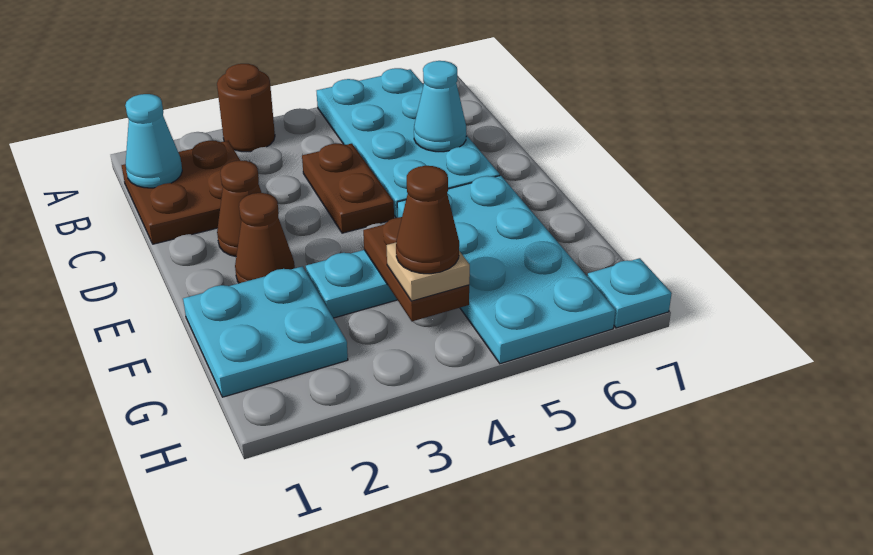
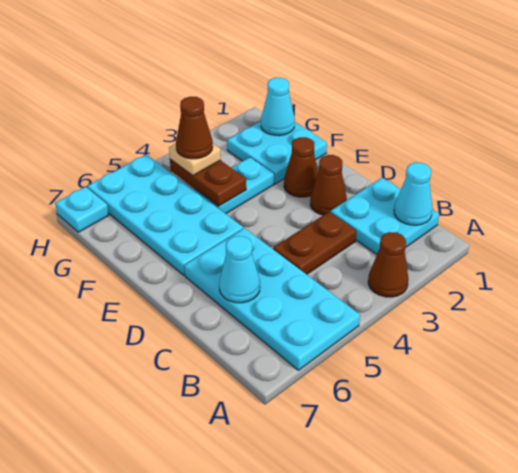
brown 1x1 round brick [217,64,275,152] -> brown 1x1 cone [368,232,408,297]
brown 2x2 plate [122,140,240,244] -> cyan 2x2 plate [330,178,439,254]
brown 1x2 plate [302,144,394,233] -> brown 1x2 plate turned to [273,212,356,274]
none -> cyan 1x1 cone [261,78,295,136]

